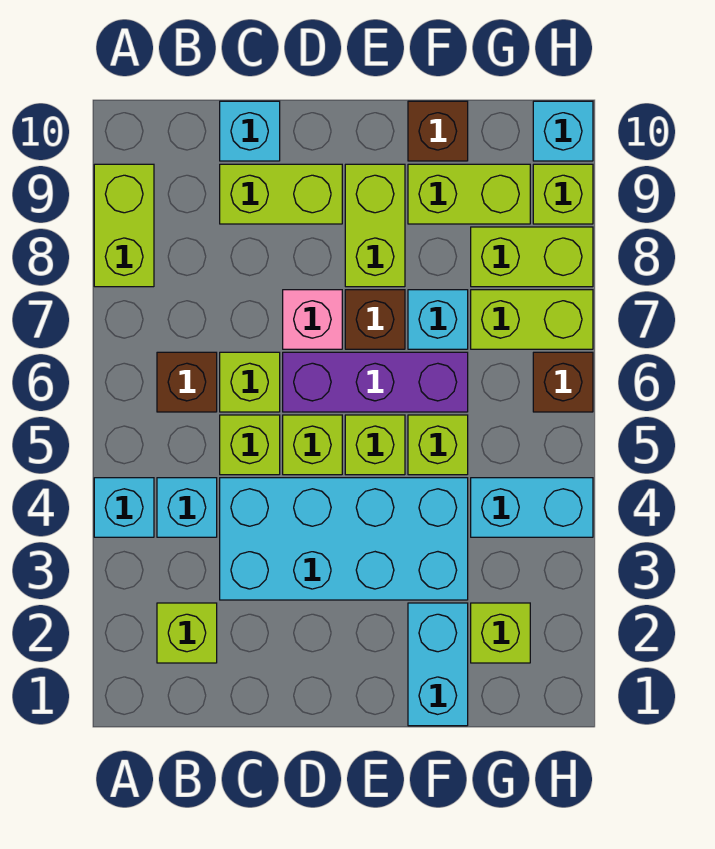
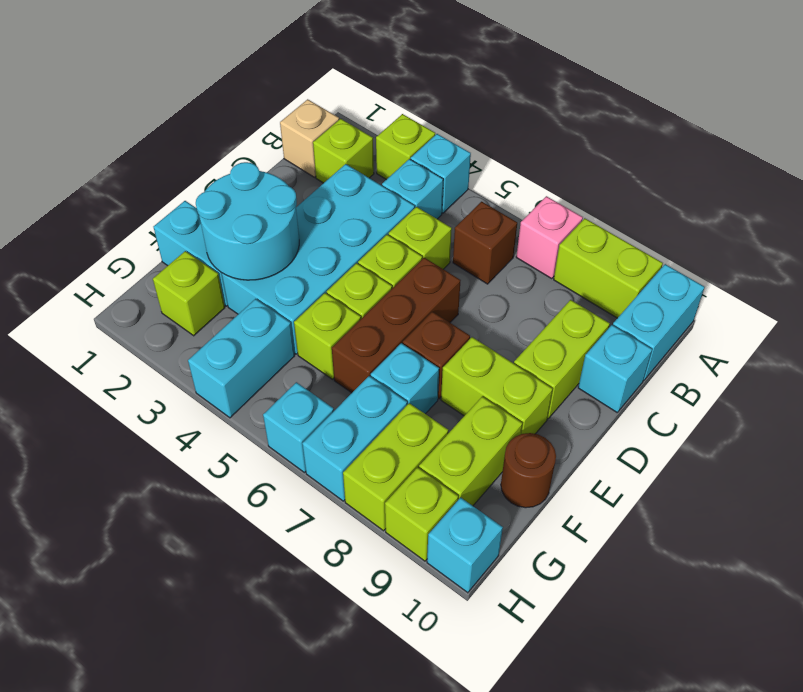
none -> cyan 1x2 brick [613,264,705,380]
none -> tan 1x1 brick [280,99,339,177]
lime 1x1 brick [220,352,280,412] -> lime 1x1 brick moved to [376,114,435,180]
purple 1x3 brick [283,352,468,412] -> brown 1x3 brick [332,258,461,393]
pink 1x1 brick [283,290,342,349] -> pink 1x1 brick moved to [516,196,583,279]
none -> cyan 2x2 round brick [196,162,299,280]
brown 1x1 brick [408,101,468,161] -> brown 1x1 round brick [501,433,556,508]
lime 1x2 brick [471,290,593,349] -> cyan 1x2 brick [302,376,407,501]
brown 1x1 brick [533,352,593,412] -> cyan 1x1 brick [263,382,334,473]

